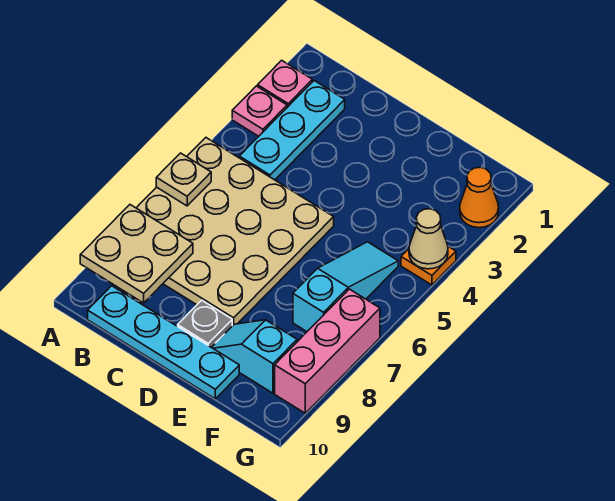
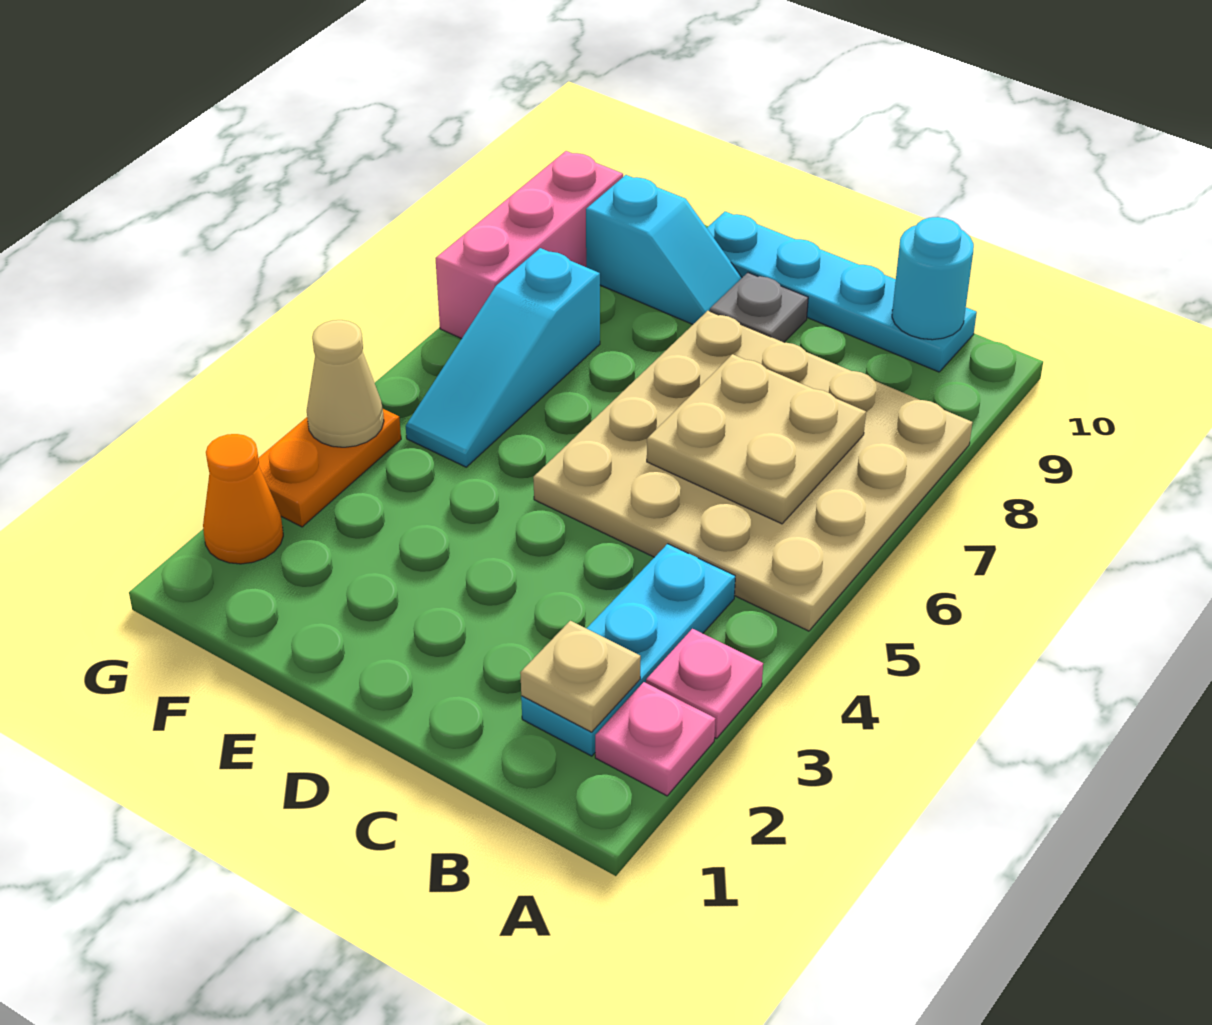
tan 1x1 plate [156,153,211,206] -> tan 1x1 plate moved to [520,621,641,732]
tan 2x2 plate [80,205,193,303] -> tan 2x2 plate moved to [647,354,866,524]
none -> cyan 1x1 round brick [892,217,974,340]
orange 1x1 plate [401,246,456,285] -> orange 1x2 plate [258,409,401,527]

